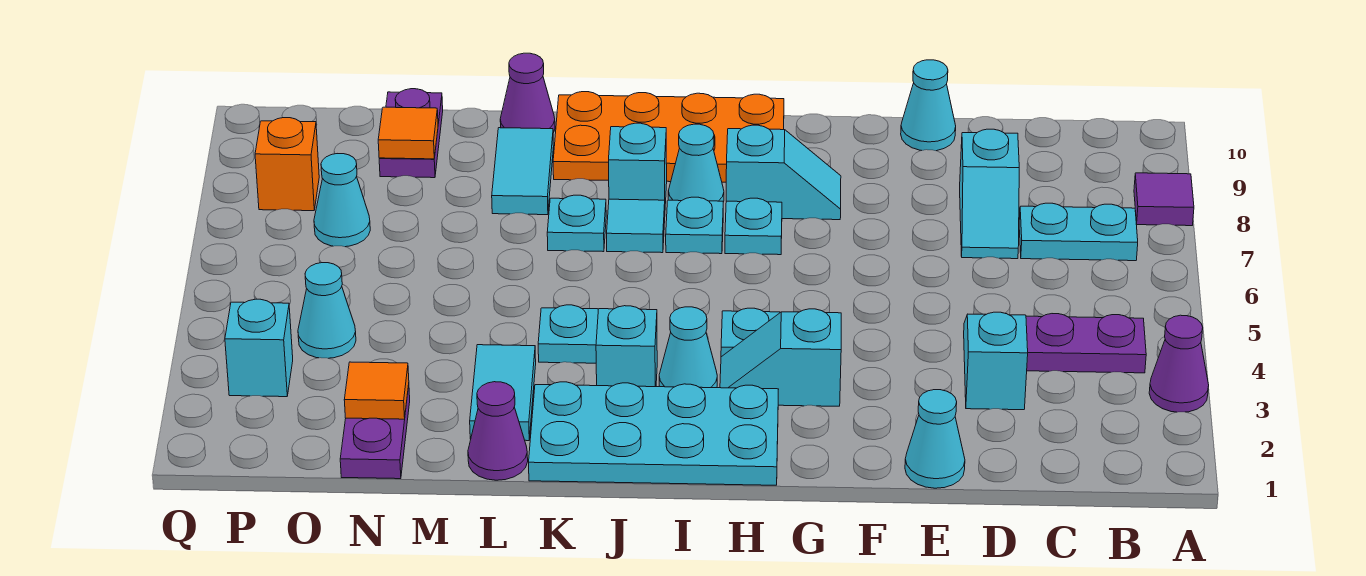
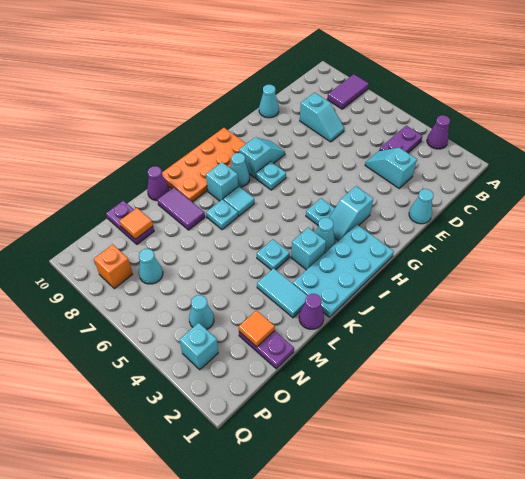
purple 1x1 tile [1134,173,1194,226] -> purple 1x2 tile [327,74,369,109]
cyan 1x2 plate [1019,203,1138,261] -> none
cyan 1x1 plate [666,197,723,254] -> none
cyan 1x2 tile [492,128,554,215] -> purple 1x2 tile [157,187,205,230]

